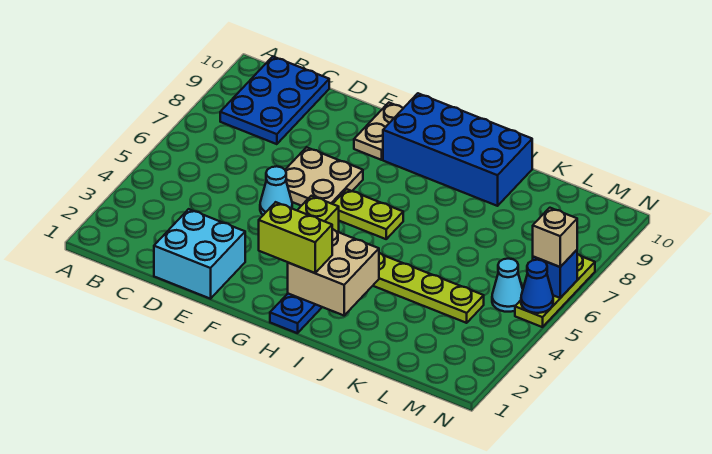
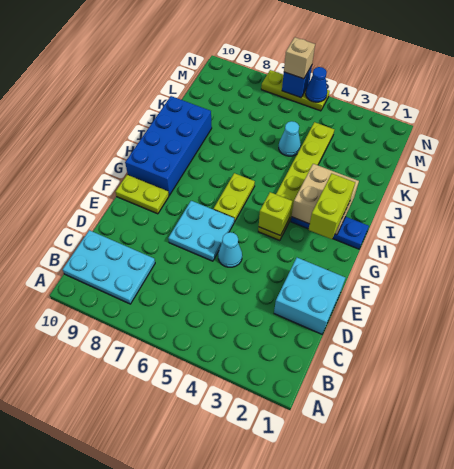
blue 2x3 plate [220,57,329,144] -> cyan 2x3 plate [63,230,155,304]
tan 2x2 plate [285,147,363,206] -> cyan 2x2 plate [168,201,234,261]
tan 1x2 plate [354,103,403,160] -> lime 1x2 plate [116,175,169,214]
cyan 1x1 cone [492,259,523,312] -> cyan 1x1 cone moved to [279,121,301,156]

